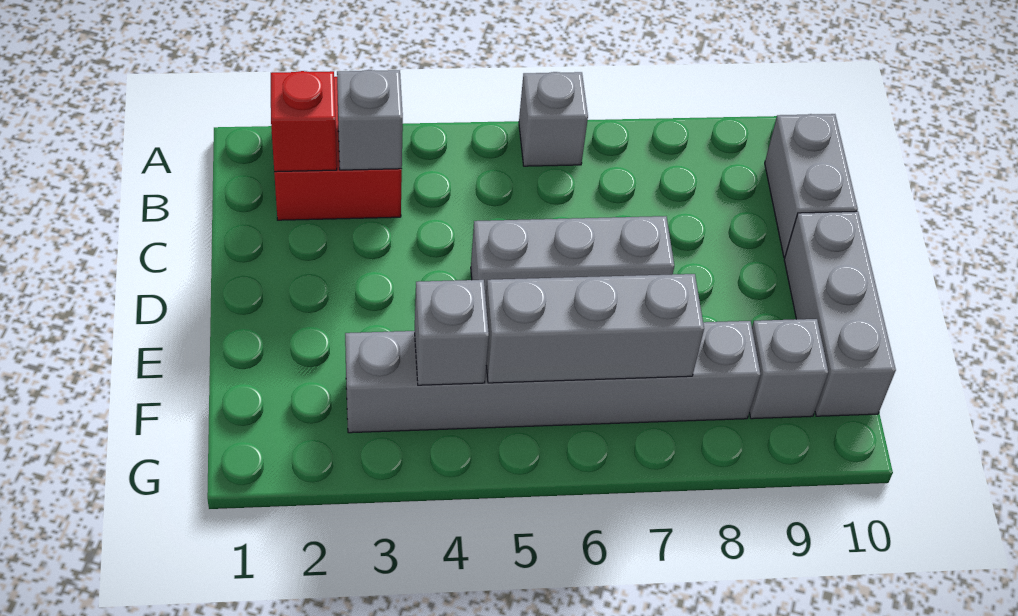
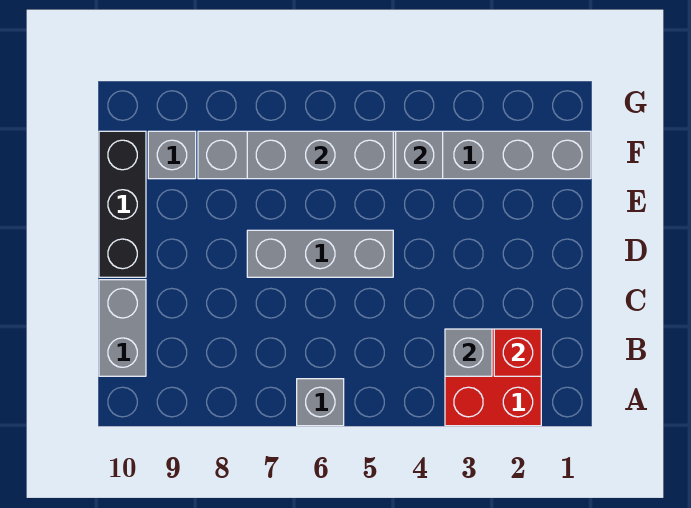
grey 1x3 brick [784,211,896,416] -> black 1x3 brick [99,131,146,277]
grey 1x6 brick [345,321,761,433] -> grey 1x8 brick [198,131,591,179]

